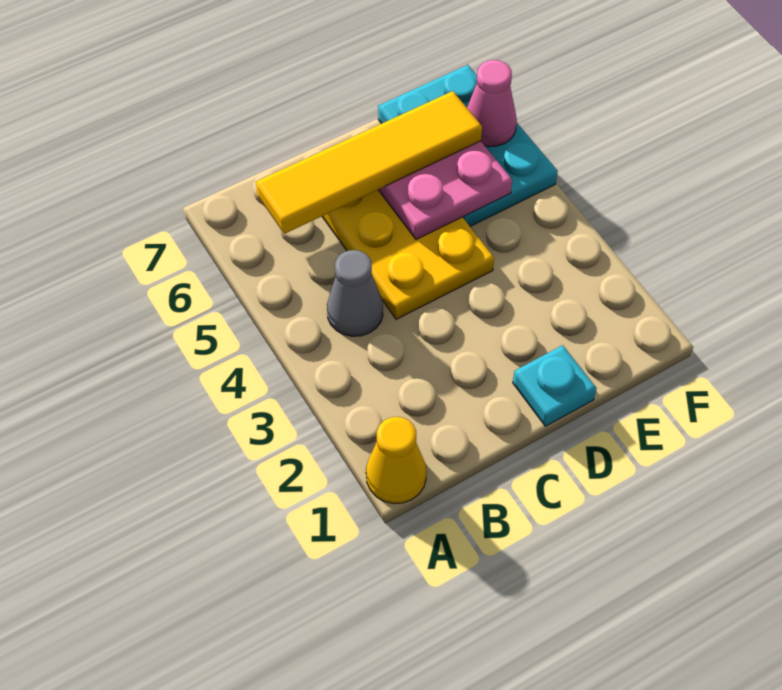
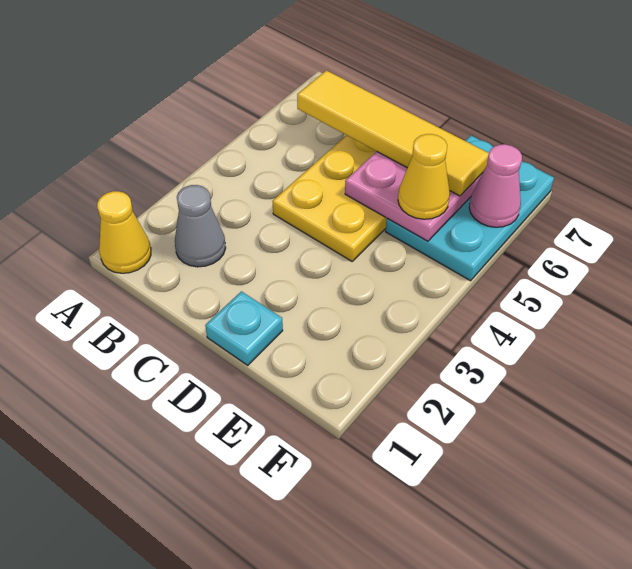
grey 1x1 cone [327,250,383,336] -> grey 1x1 cone moved to [175,185,226,267]
none -> yellow 1x1 cone [398,134,450,219]

